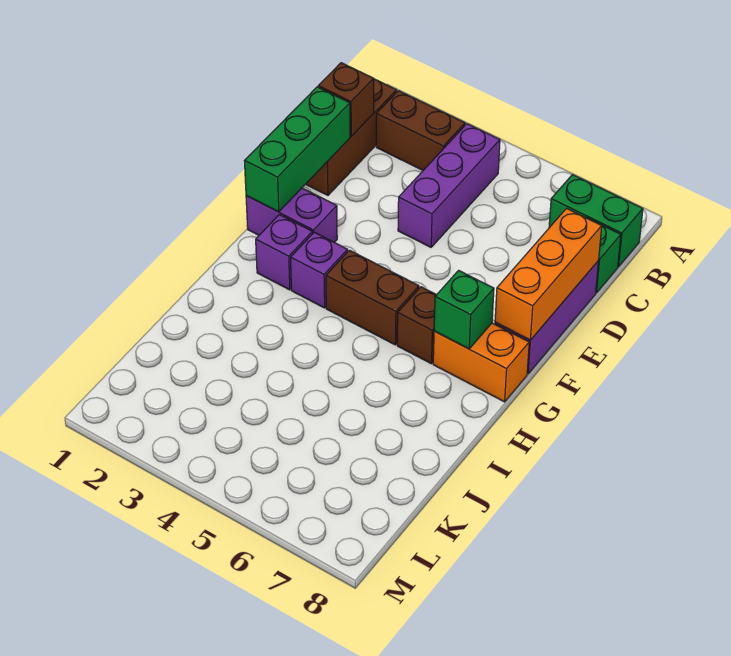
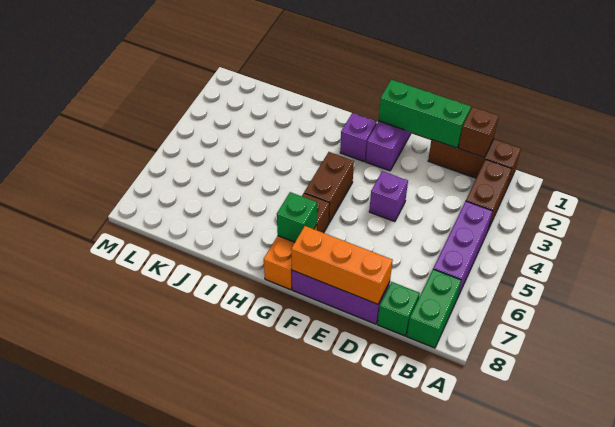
purple 1x3 brick [398,124,500,247] -> purple 1x3 brick turned to [433,201,493,298]
purple 1x1 brick [291,232,348,308] -> purple 1x1 brick moved to [369,171,408,222]

